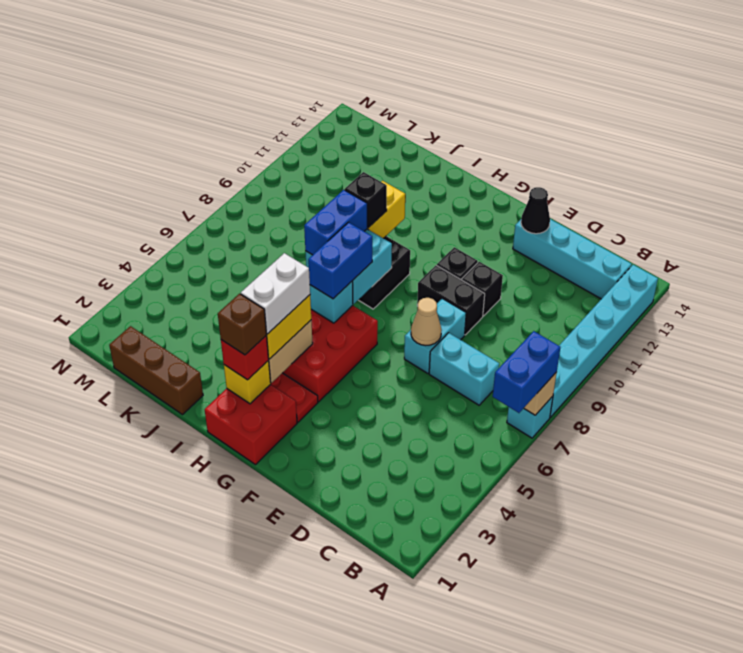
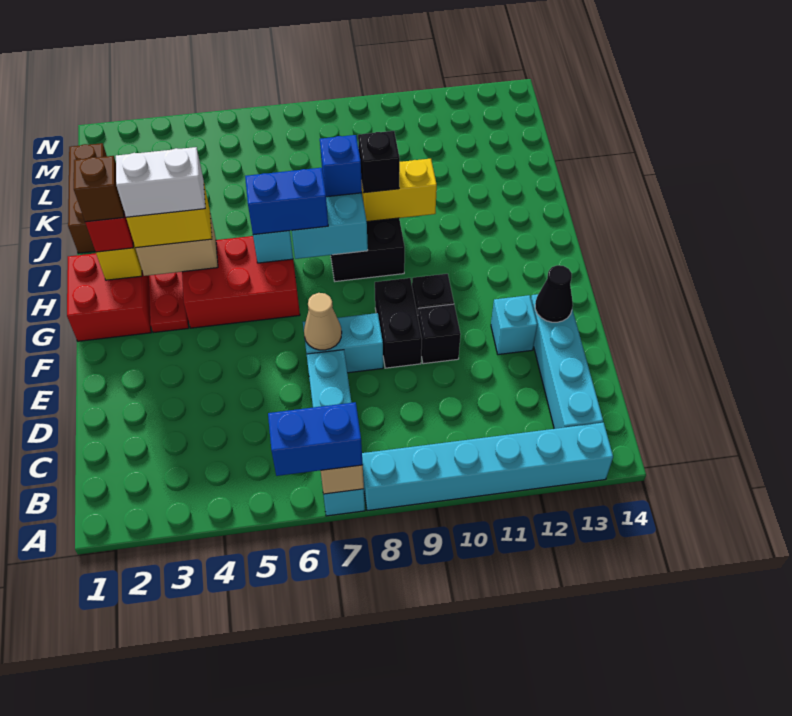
none -> cyan 1x1 brick [491,295,537,355]
blue 1x2 brick [304,190,367,255] -> blue 1x1 brick [320,135,362,197]

